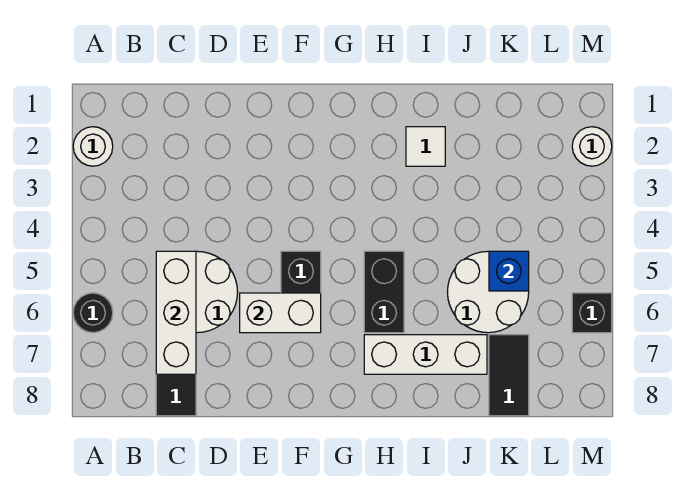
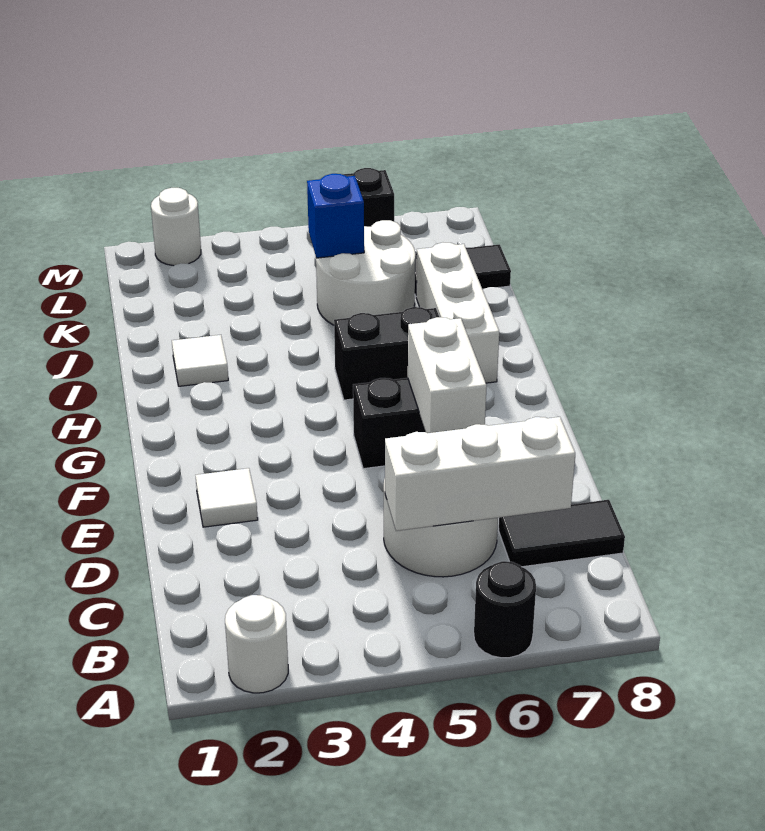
none -> white 1x1 tile [195,468,258,527]

